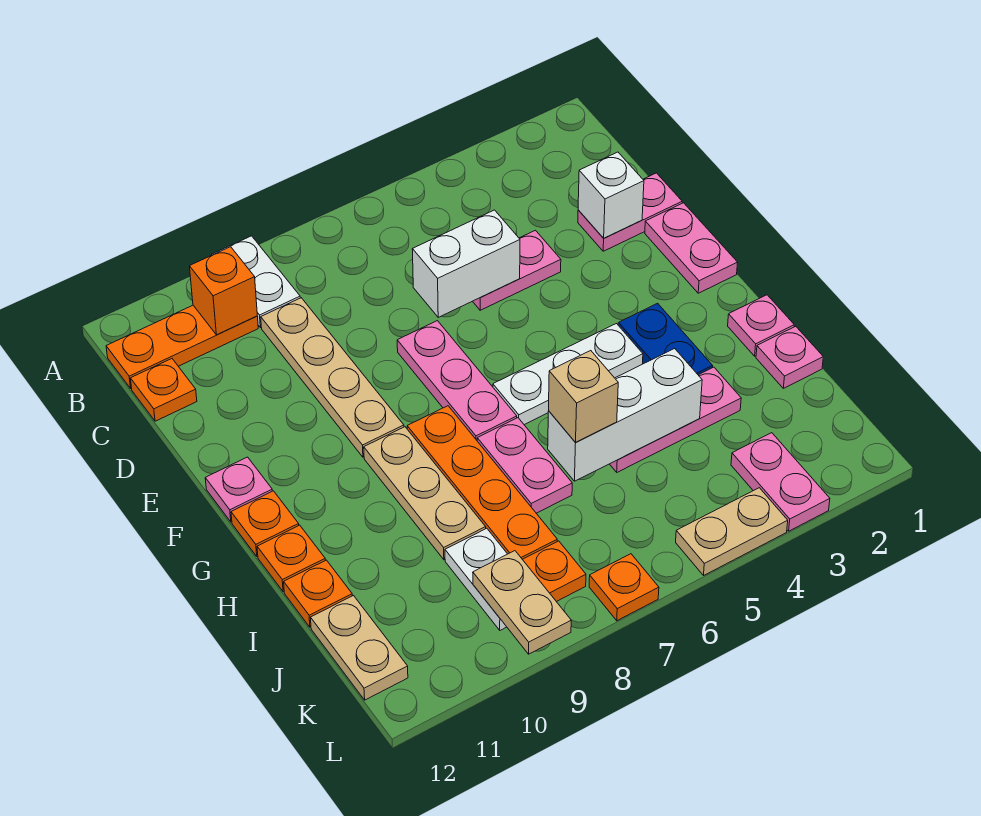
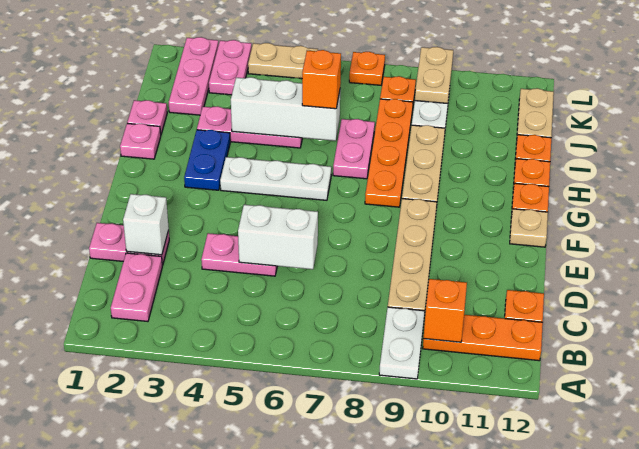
pink 1x2 plate [645,203,738,293] -> pink 1x2 plate moved to [111,253,162,322]
pink 1x3 plate [397,321,517,440] -> pink 1x3 plate moved to [169,37,218,115]
pink 1x1 plate [205,457,272,522] -> tan 1x1 plate [510,209,548,247]
tan 1x1 brick [549,351,618,442] -> orange 1x1 brick [302,50,341,109]

